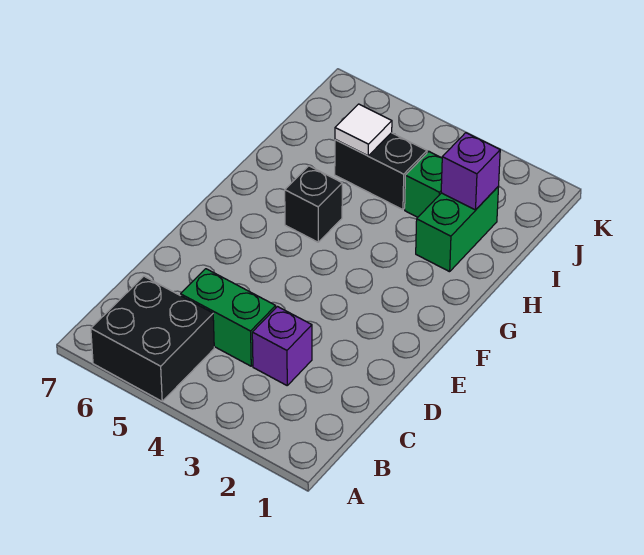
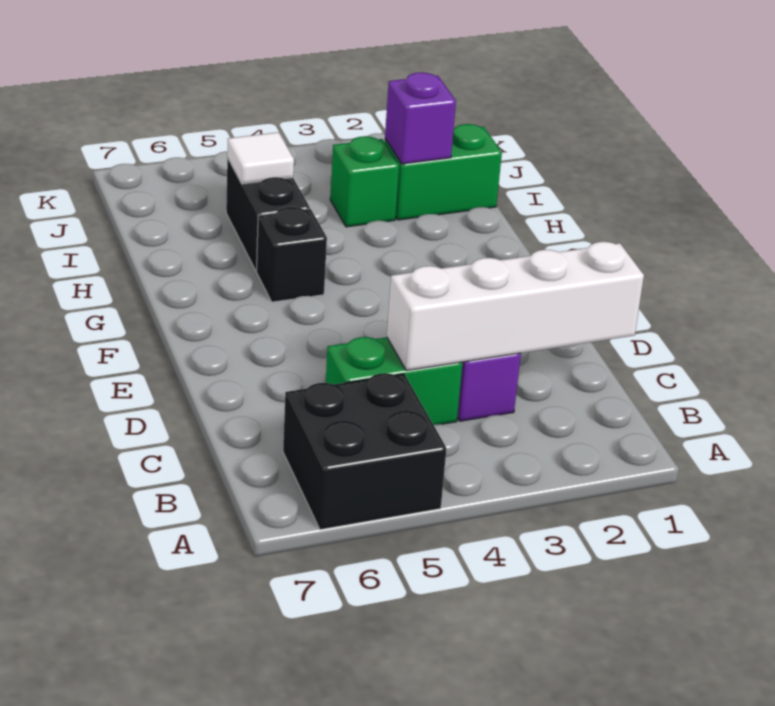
none -> white 1x4 brick [387,242,644,371]
green 1x2 brick [416,186,499,272] -> green 1x2 brick turned to [385,124,502,220]
black 1x2 brick [335,133,427,210] -> black 1x2 brick turned to [226,158,310,271]

